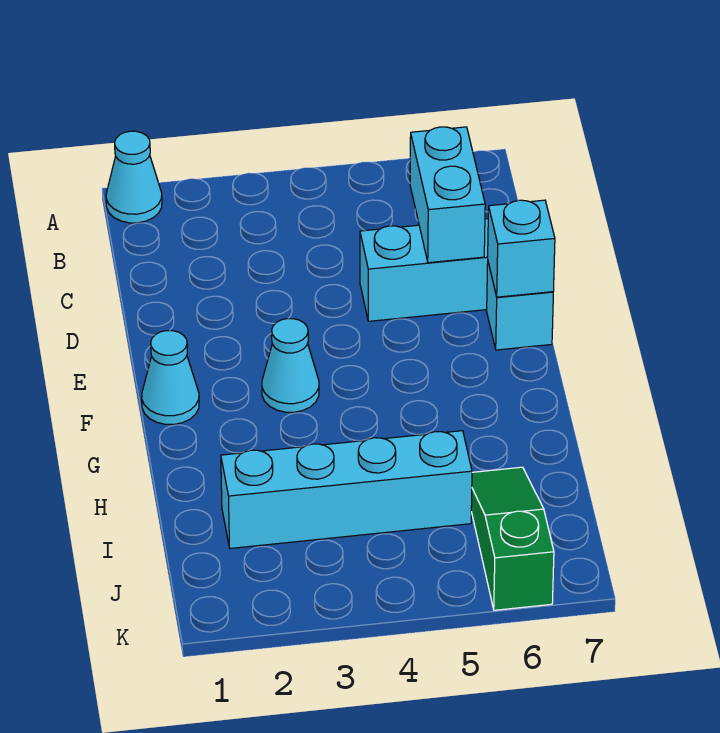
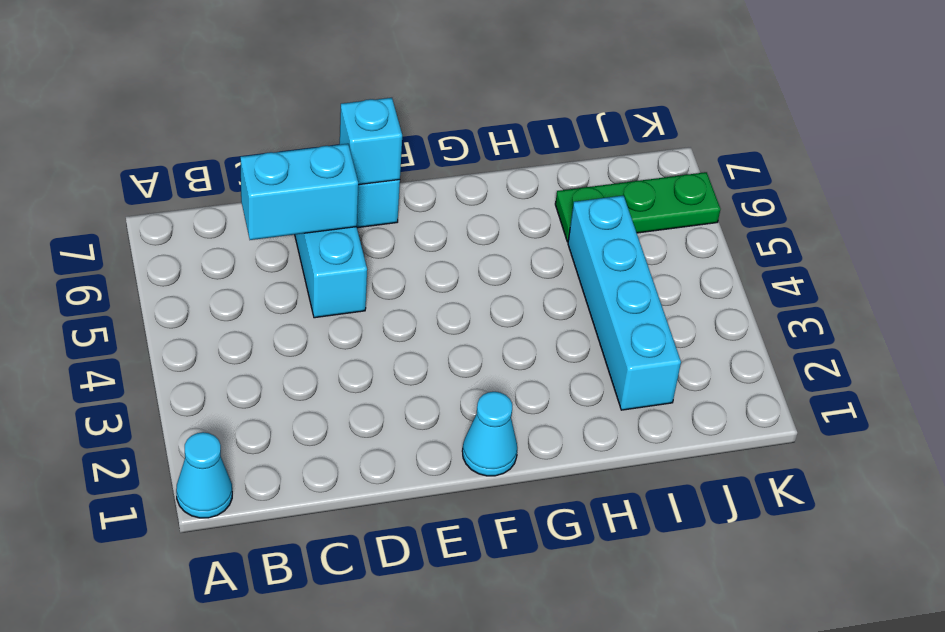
cyan 1x1 cone [262,319,319,412] -> none
green 1x3 slope [471,467,554,610] -> green 1x3 plate [555,172,720,242]

